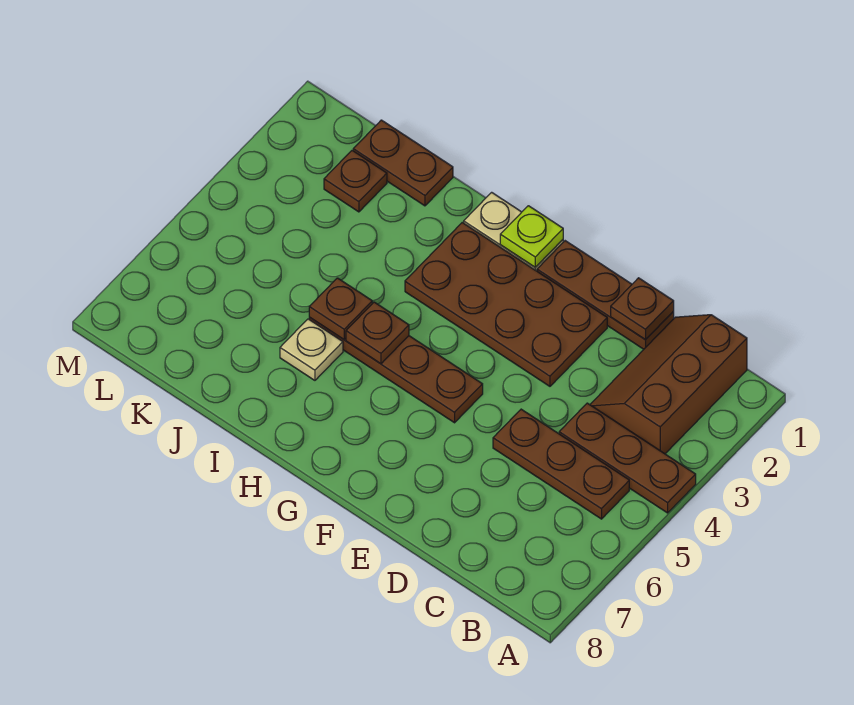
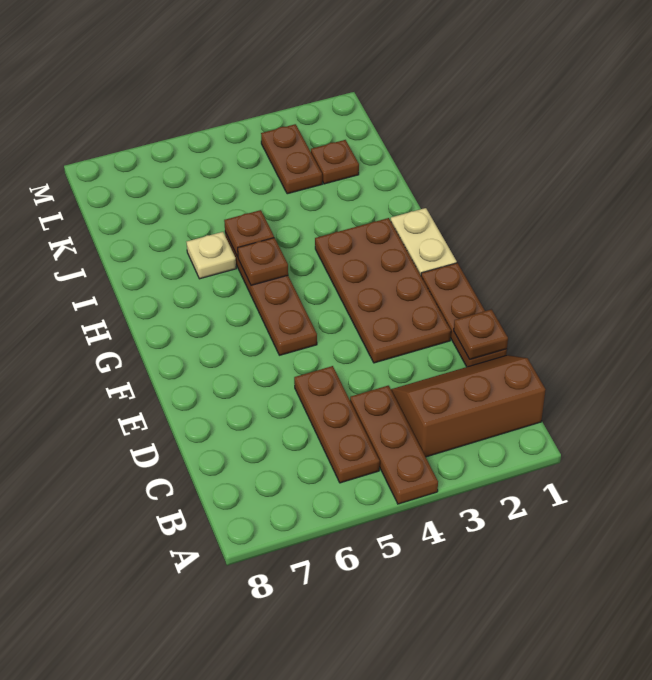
lime 1x1 plate [500,206,563,267] -> none
brown 1x2 plate [353,120,453,206] -> brown 1x2 plate moved to [261,124,322,194]

